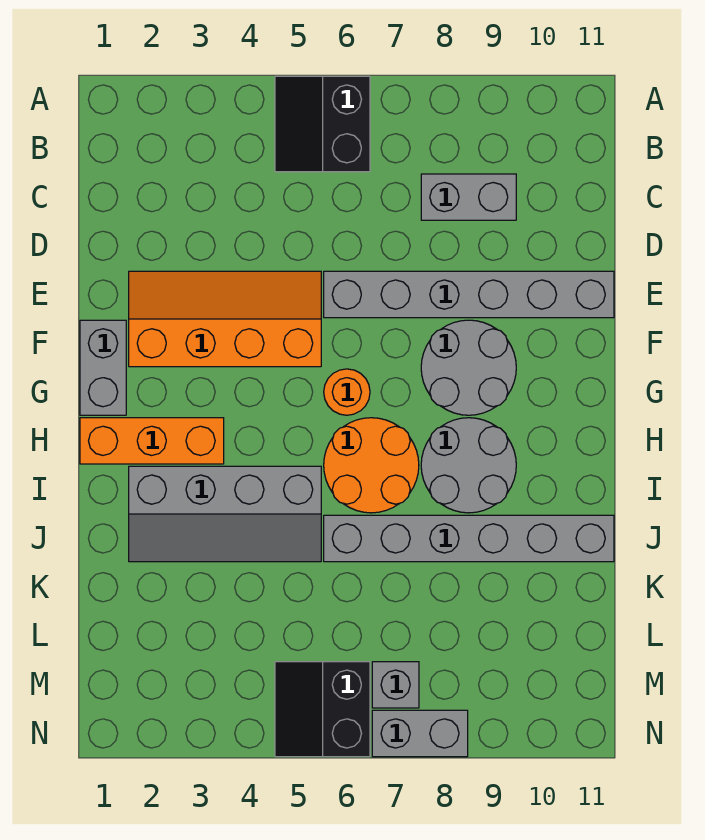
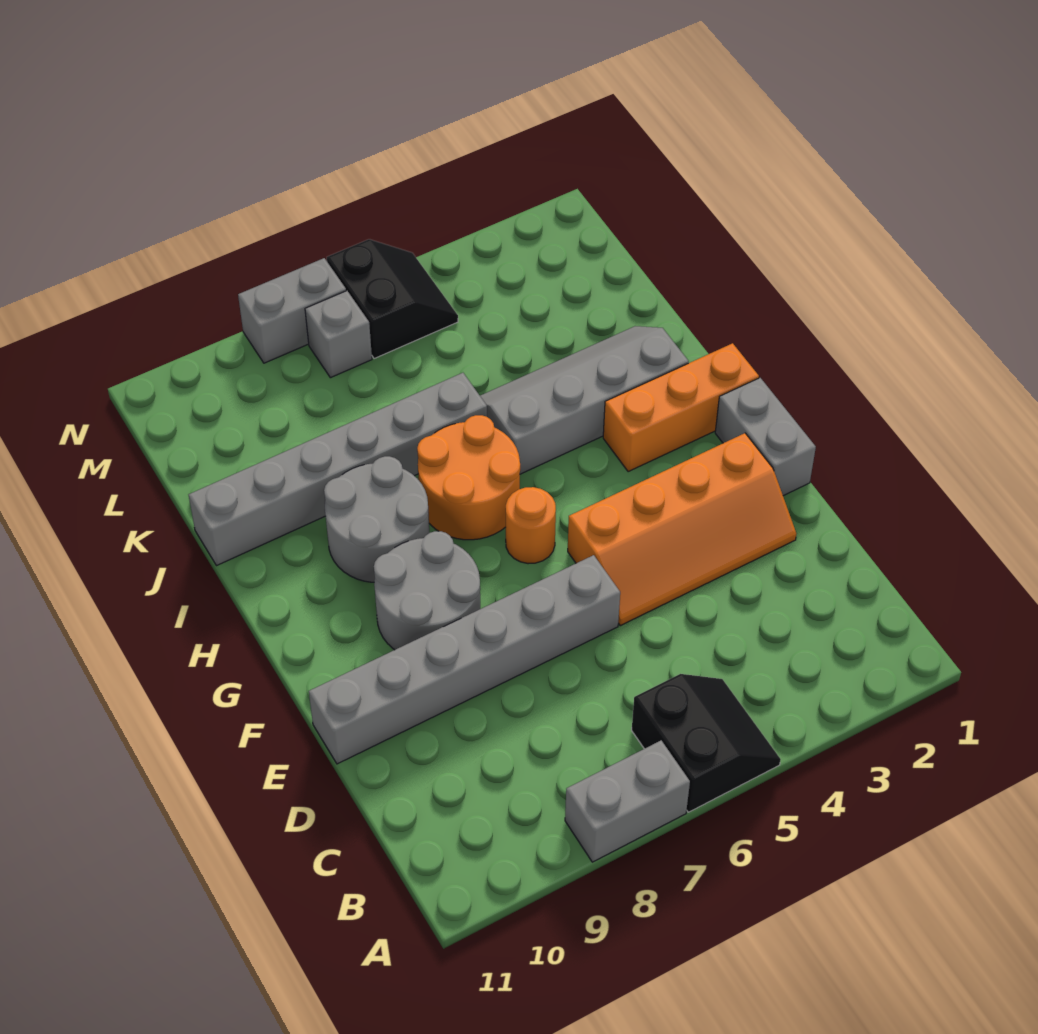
grey 1x2 brick [421,174,516,220] -> grey 1x2 brick moved to [565,740,690,862]

